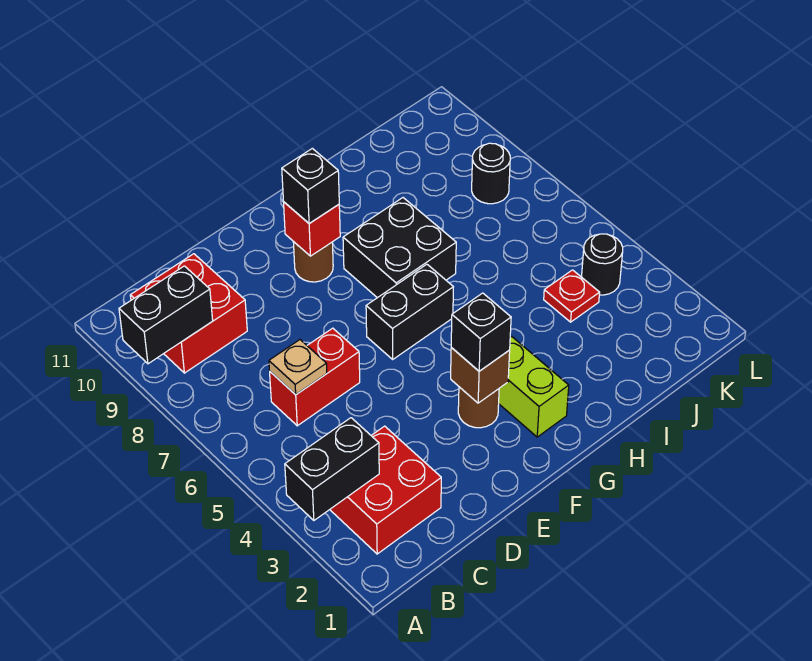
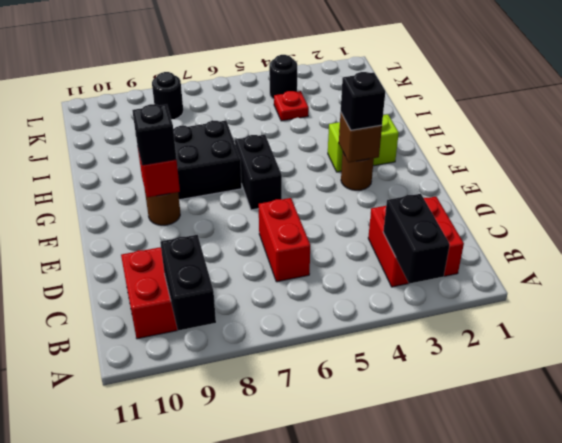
tan 1x1 plate [269,340,327,395] -> none

